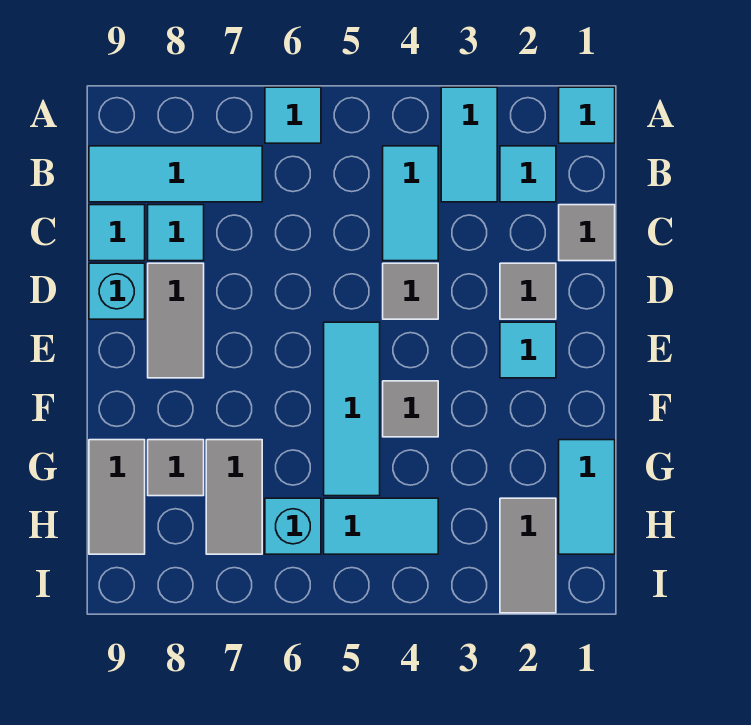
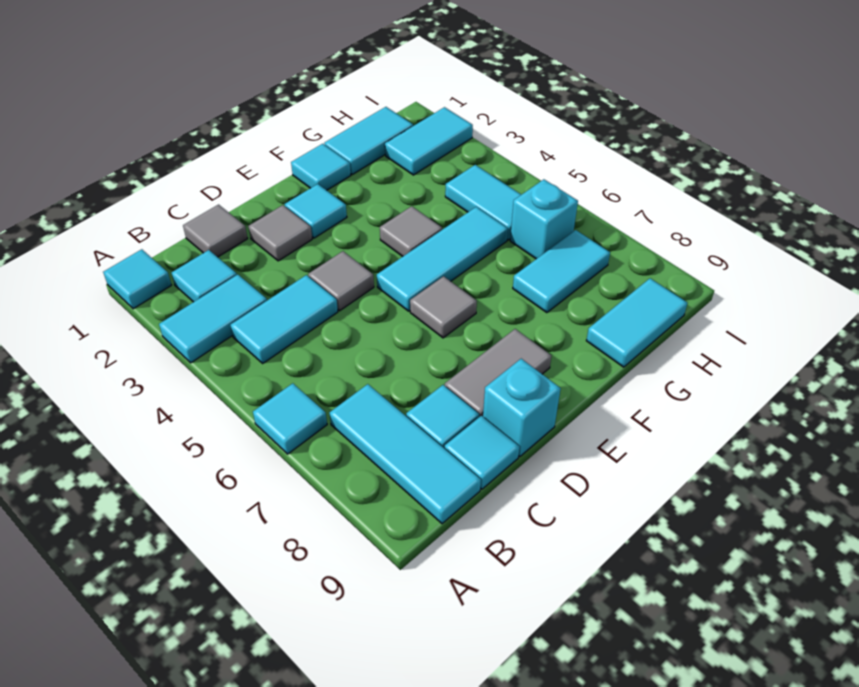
none -> cyan 1x1 tile [291,144,351,190]
grey 1x2 tile [206,440,262,554] -> cyan 1x2 tile [513,230,610,313]
grey 1x1 tile [148,440,204,496] -> grey 1x1 tile moved to [410,276,477,338]
grey 1x2 tile [89,440,145,554] -> cyan 1x2 tile [586,278,687,367]
grey 1x2 tile [500,498,556,613] -> cyan 1x2 tile [385,107,473,175]

